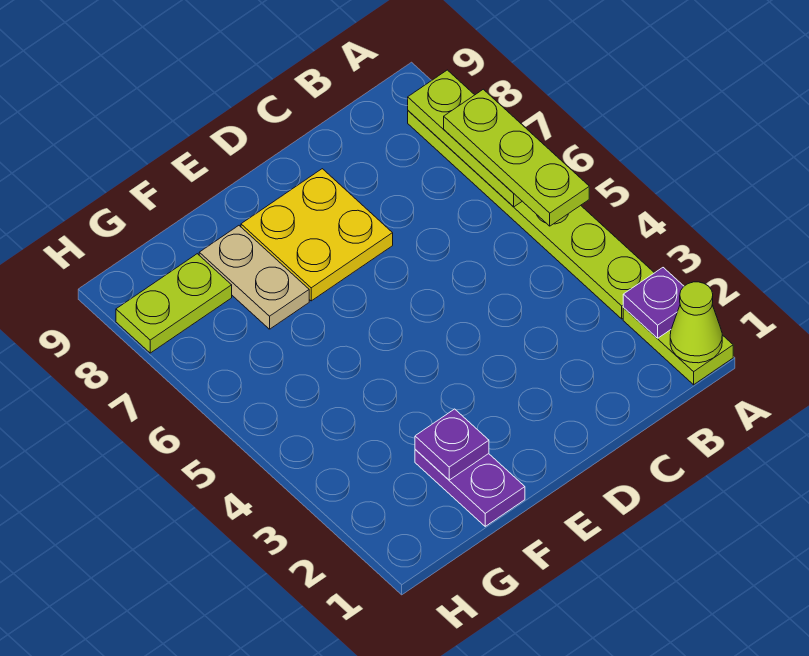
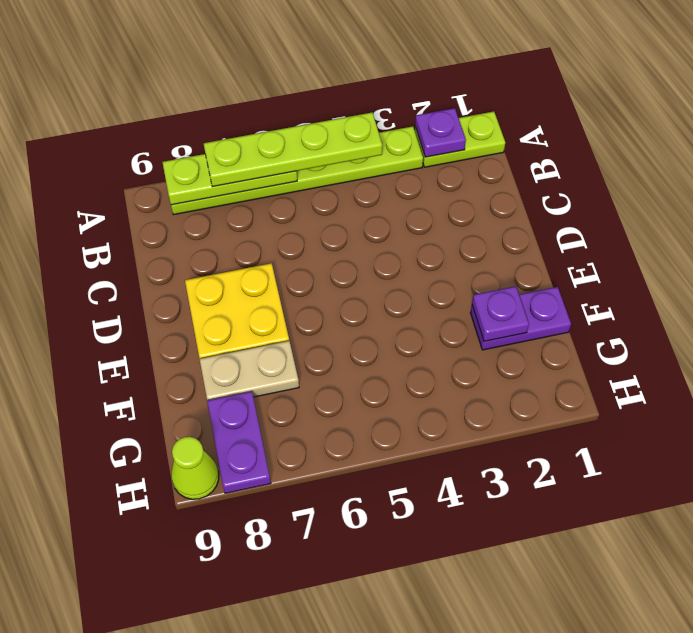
lime 1x1 cone [670,282,722,363] -> lime 1x1 cone moved to [171,437,219,499]
lime 1x3 plate [444,89,589,226] -> lime 1x4 plate [204,113,382,187]
lime 1x2 plate [116,254,232,353] -> purple 1x2 plate [207,391,271,493]

